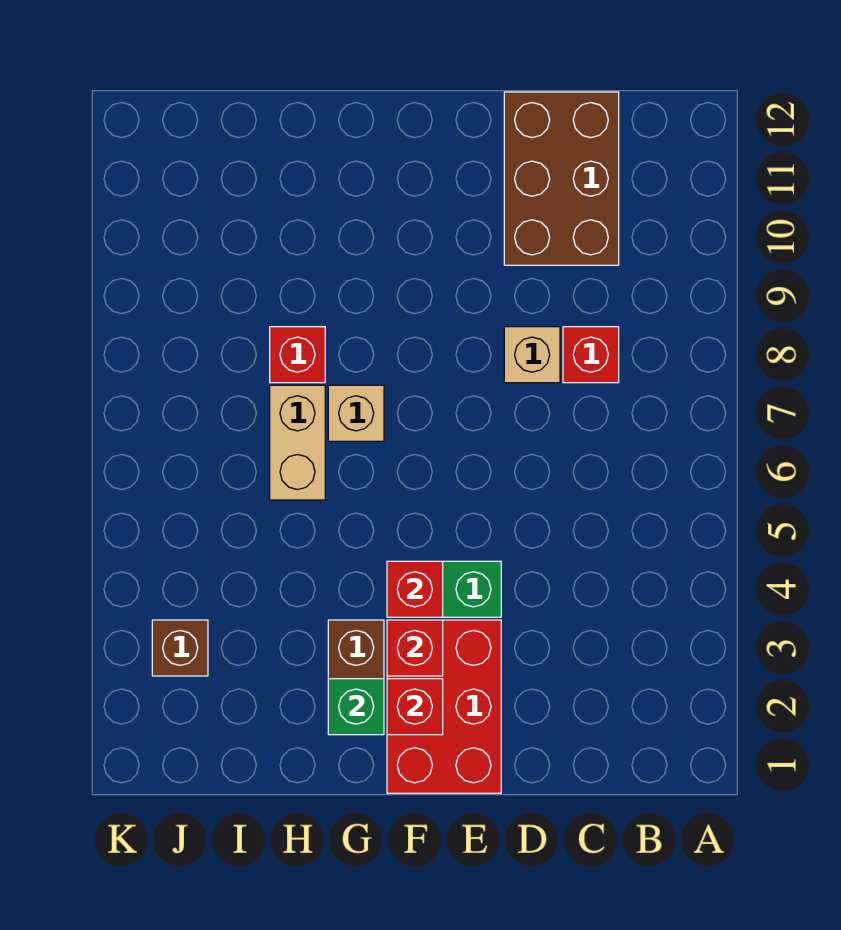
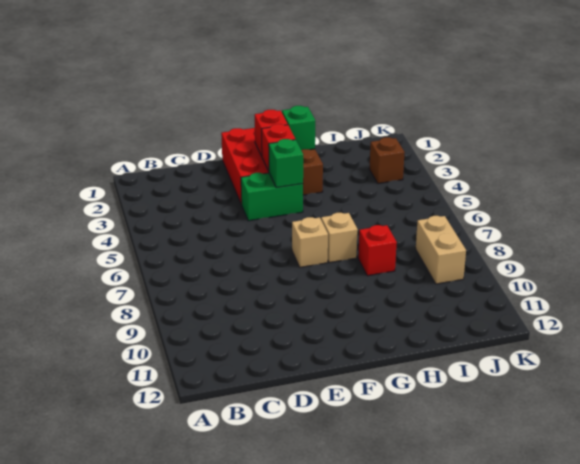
red 1x1 brick [563,327,619,383] -> none
brown 2x3 brick [504,92,619,265] -> none
tan 1x1 brick [504,327,560,383] -> tan 1x1 brick moved to [292,217,328,267]
red 1x1 brick [387,561,443,617] -> green 1x1 brick [269,139,303,188]
tan 1x2 brick [270,385,325,500] -> tan 1x2 brick moved to [416,216,466,284]

